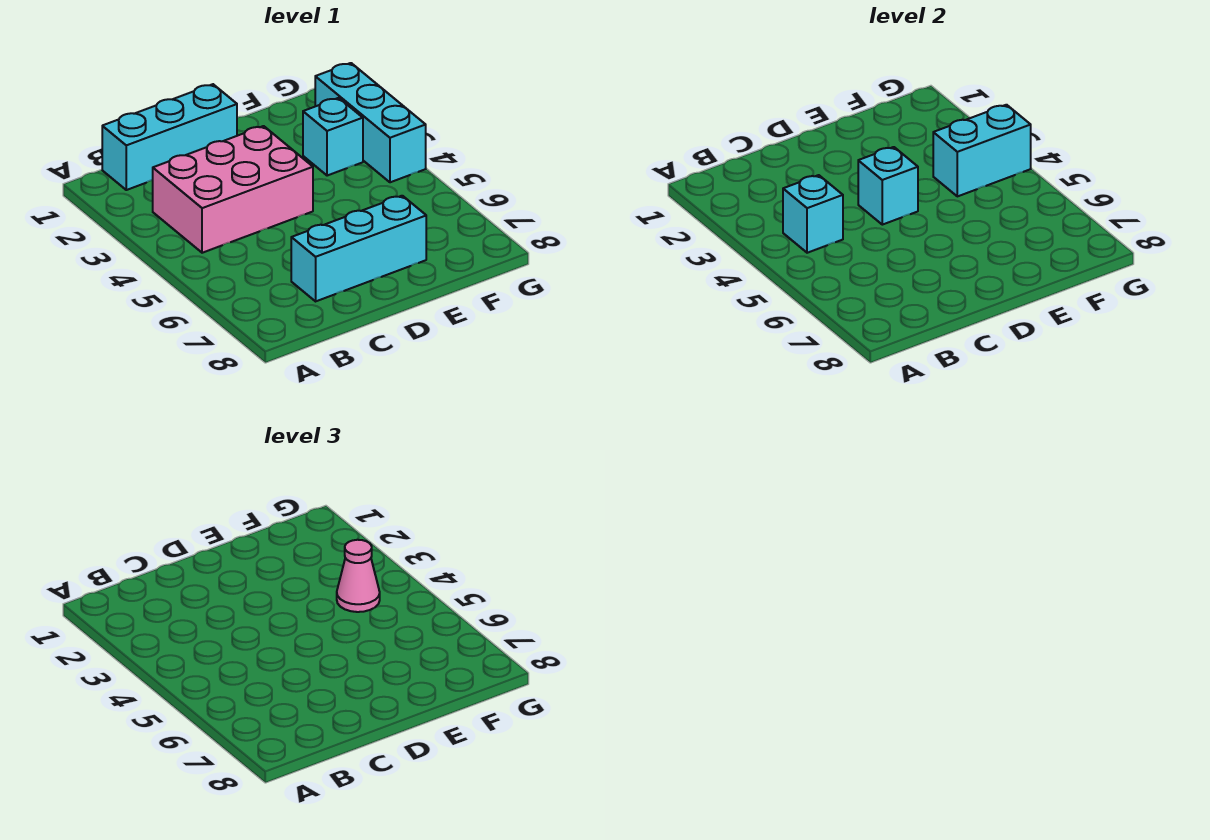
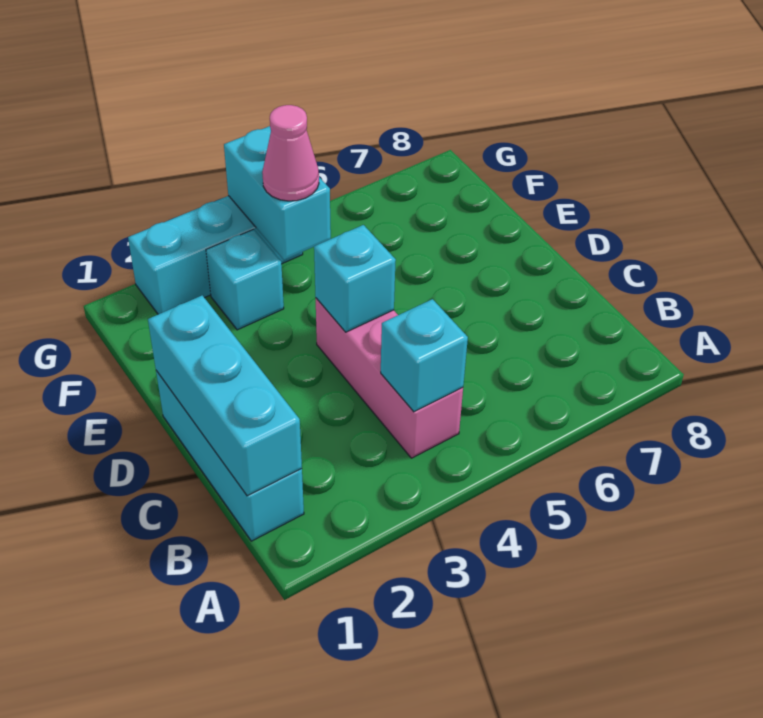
pink 2x3 brick [153,126,313,253] -> pink 1x3 brick [316,298,463,458]
cyan 1x3 brick [291,196,426,301] -> cyan 1x3 brick moved to [148,295,302,496]

